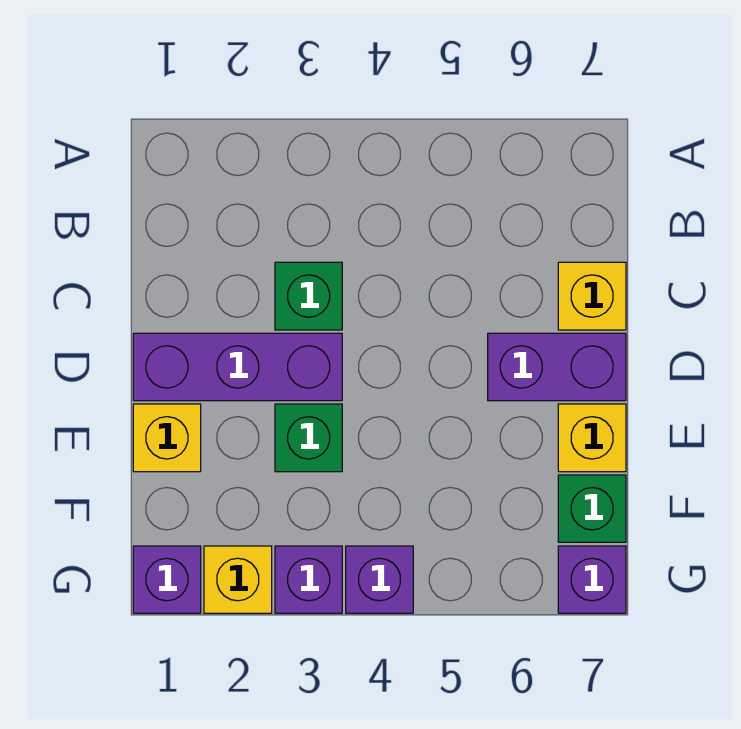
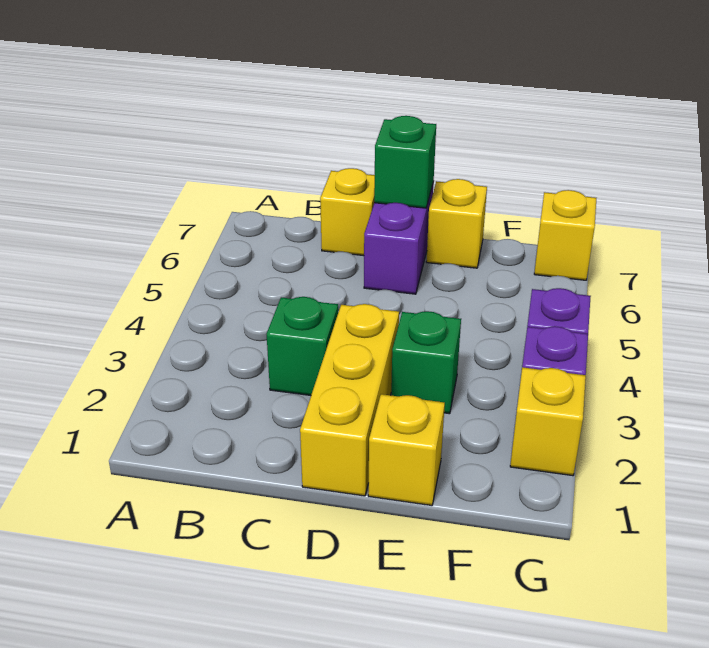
purple 1x3 brick [133,333,342,401] -> yellow 1x3 brick [300,304,399,496]
green 1x1 brick [558,475,626,542] -> green 1x1 brick moved to [374,116,436,208]
purple 1x1 brick [133,546,201,613] -> none
purple 1x1 brick [558,546,626,613] -> yellow 1x1 brick [534,190,596,280]

